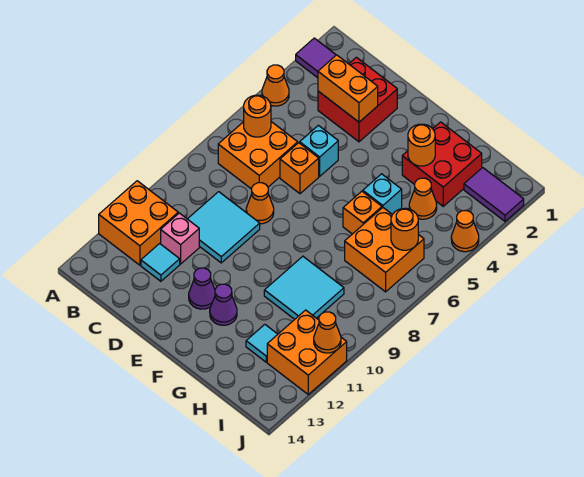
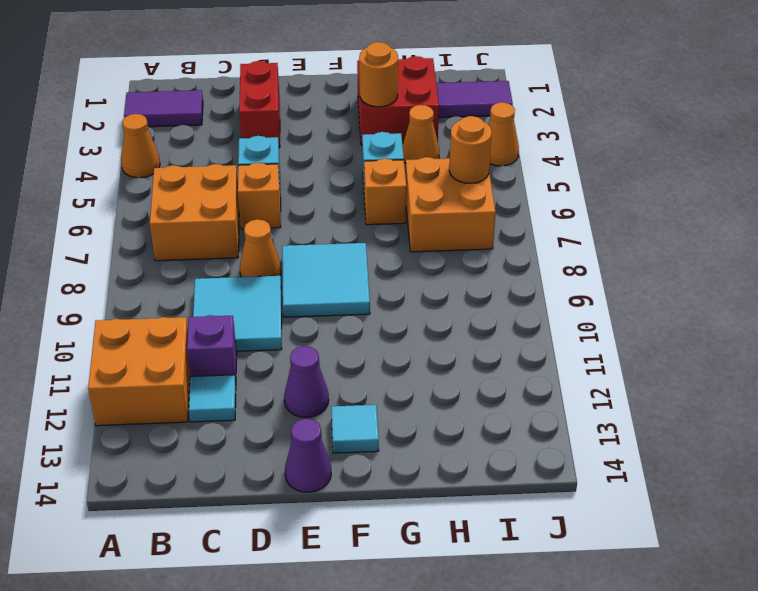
orange 1x1 round brick [244,95,271,137] -> none
red 2x2 brick [318,57,397,142] -> red 1x2 brick [239,61,280,147]
orange 1x2 brick [318,55,378,122] -> none
pink 1x1 brick [161,213,199,264] -> purple 1x1 brick [187,315,237,382]
purple 1x1 cone [210,284,237,325] -> purple 1x1 cone moved to [285,419,331,492]
cyan 2x2 tile [264,256,344,319] -> cyan 2x2 tile moved to [282,243,370,317]
cyan 1x1 tile [246,325,278,362] -> cyan 1x1 tile moved to [331,405,379,453]
orange 2x2 brick [267,310,347,394] -> none
orange 1x1 cone [314,312,341,353] -> none

